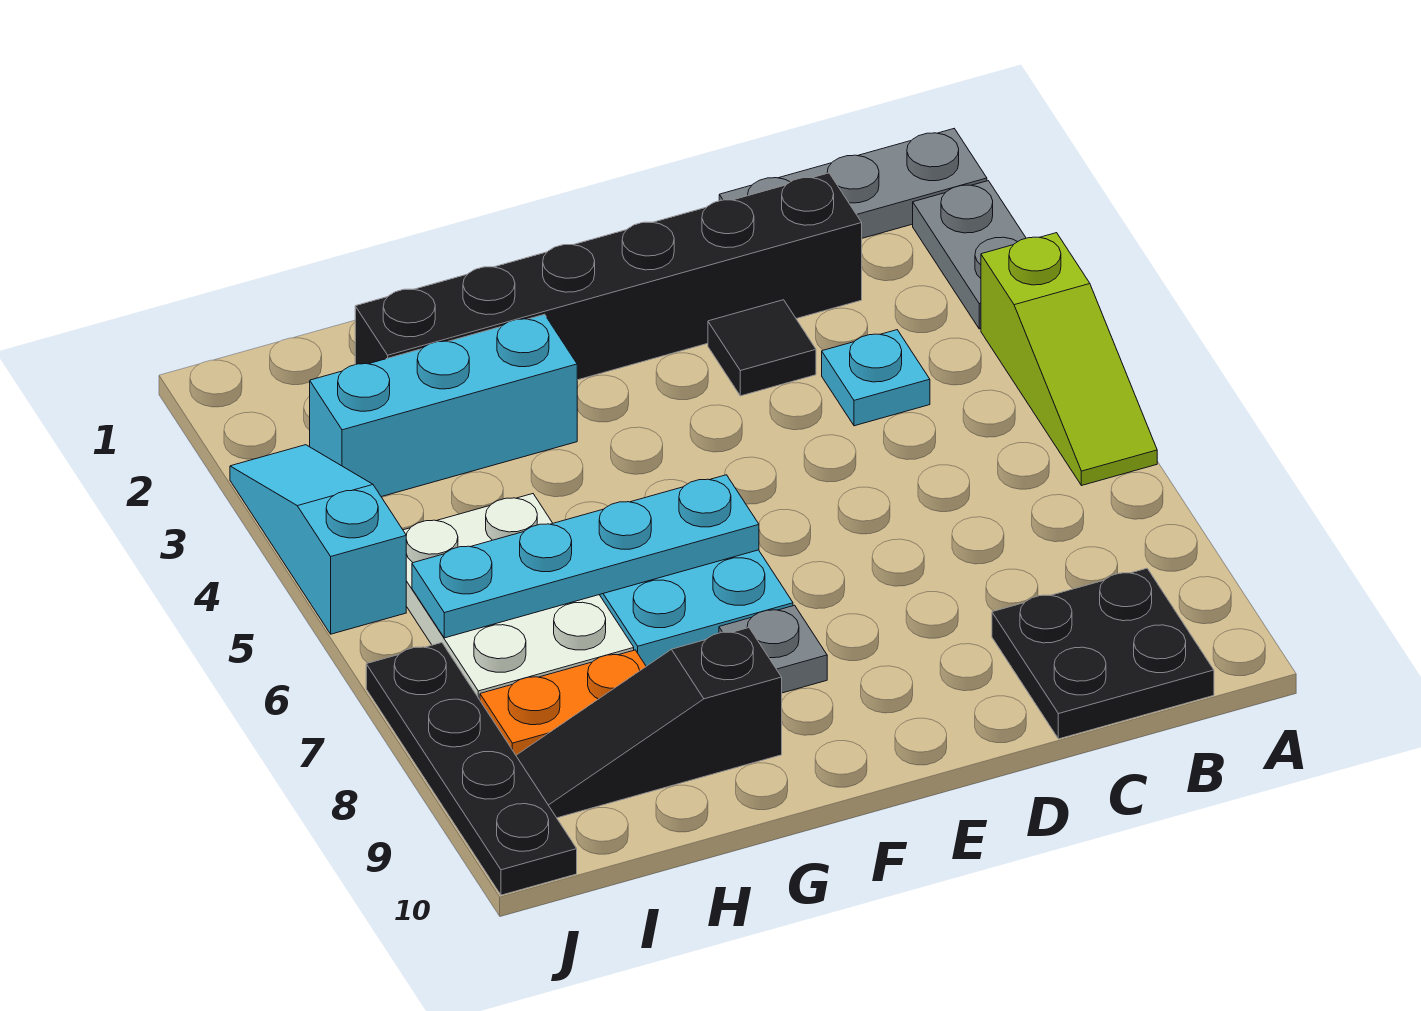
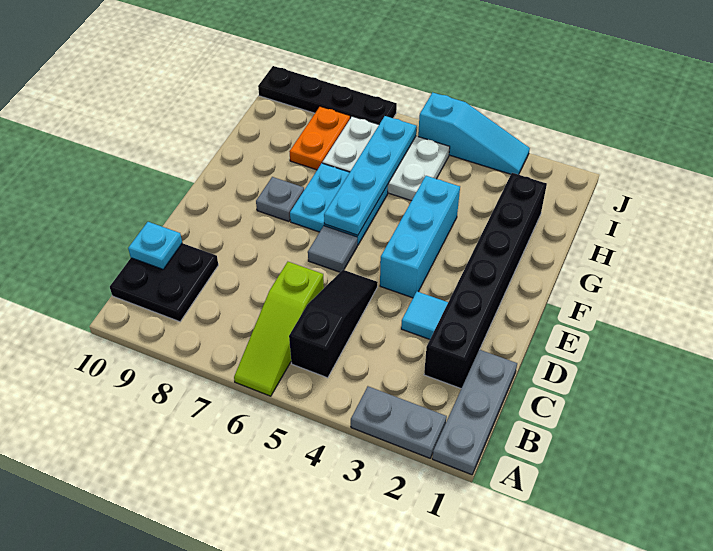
lime 1x3 slope [981,233,1157,486] -> lime 1x3 slope turned to [234,262,324,396]
cyan 1x1 plate [822,330,930,426] -> cyan 1x1 plate moved to [128,222,182,269]
black 1x1 tile [708,300,816,396] -> cyan 1x1 tile [401,292,448,339]
none -> grey 1x1 tile [308,226,357,272]
cyan 1x3 brick [310,314,577,497] -> cyan 1x3 brick moved to [380,176,460,298]
black 1x3 slope [516,628,782,818] -> black 1x3 slope moved to [289,270,378,378]

